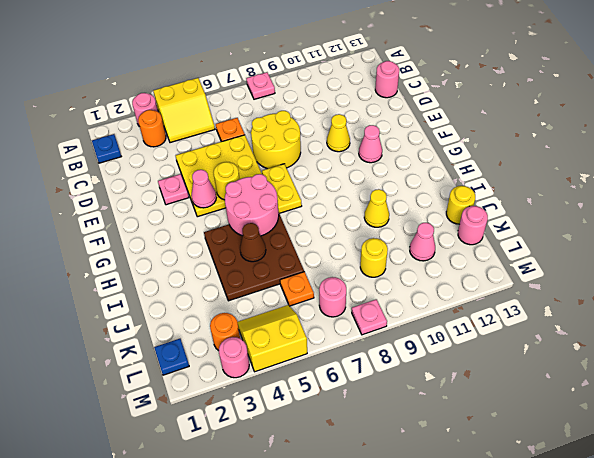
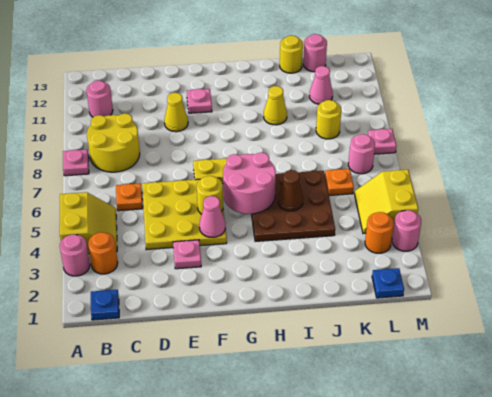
pink 1x1 round brick [375,61,399,98] -> pink 1x1 round brick moved to [86,81,113,117]
yellow 2x2 round brick [251,111,301,169] -> yellow 2x2 round brick moved to [87,113,140,172]
pink 1x1 cone [359,125,382,163] -> pink 1x1 plate [187,89,212,113]

